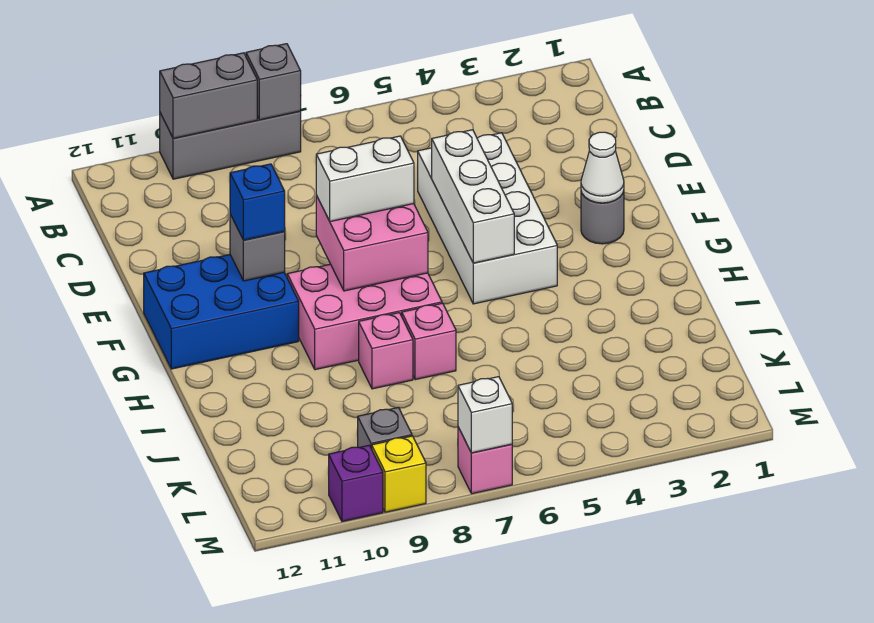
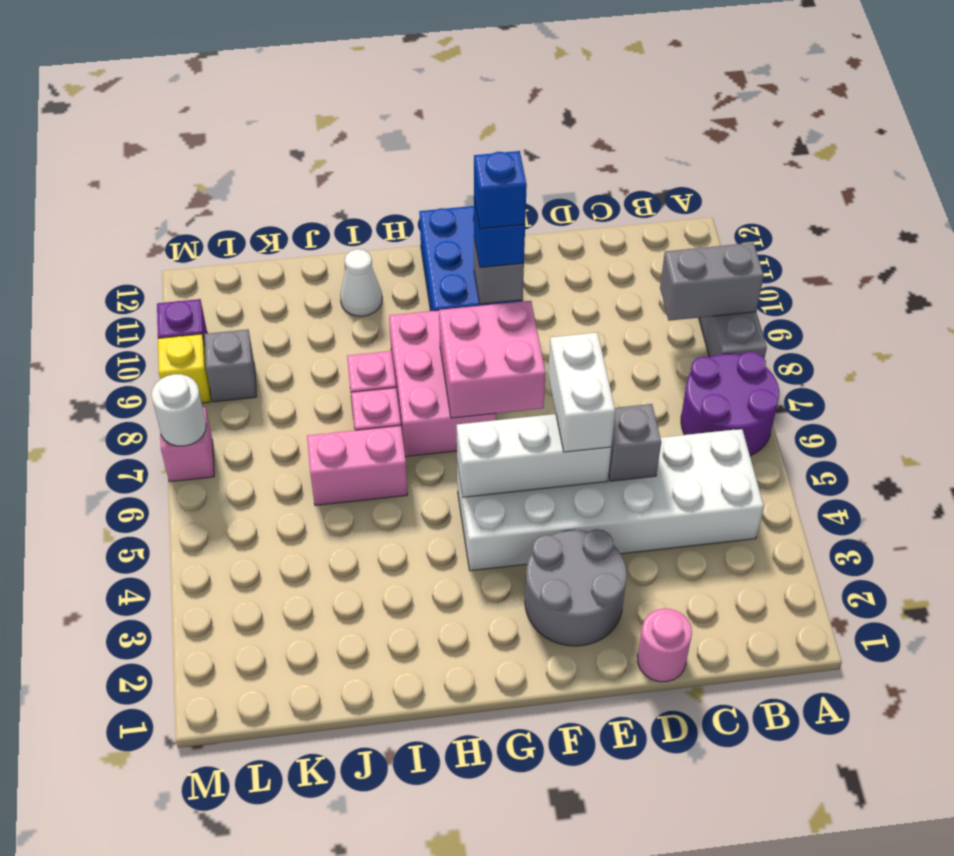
none -> purple 2x2 round brick [681,352,779,456]
grey 1x1 brick [246,44,301,120] -> grey 1x1 brick moved to [608,404,661,481]
grey 1x2 brick [160,53,257,138] -> grey 1x2 brick turned to [660,243,764,321]
none -> pink 1x1 round brick [638,609,692,682]
white 2x4 brick [418,133,557,304] -> white 2x6 brick [457,429,764,571]
grey 1x1 round brick [581,191,624,244] -> grey 2x2 round brick [525,529,627,646]
white 1x1 cone [581,132,624,203] -> white 1x1 cone moved to [340,249,382,316]
white 1x2 brick [316,136,414,222] -> white 1x2 brick moved to [548,333,615,452]
none -> blue 1x1 brick [474,151,527,229]
none -> pink 1x2 brick [307,426,408,505]
white 1x1 brick [458,377,512,453] -> white 1x1 round brick [151,374,206,446]

